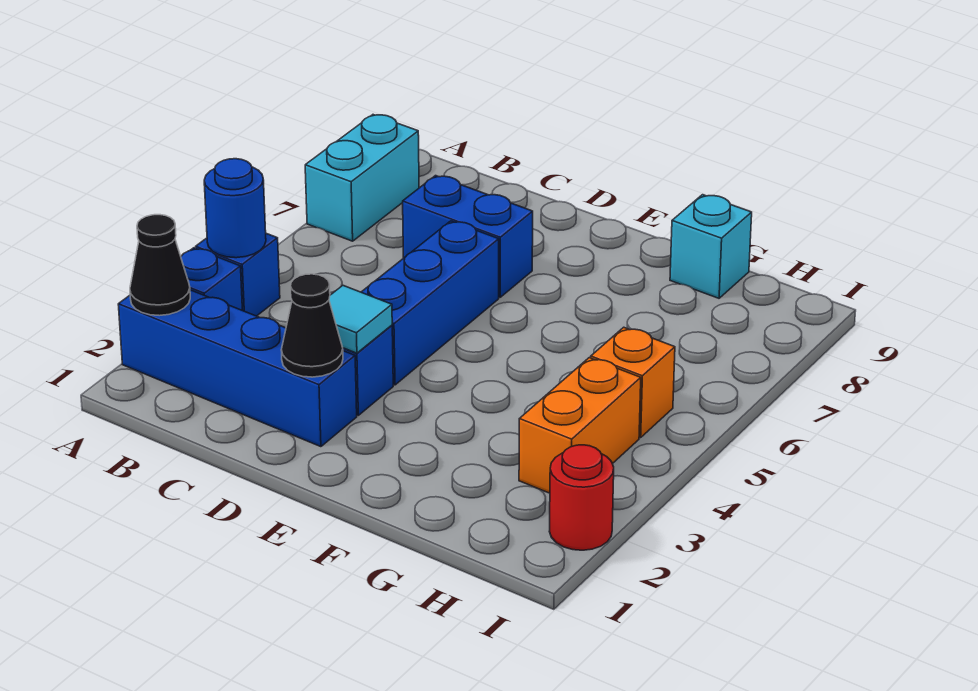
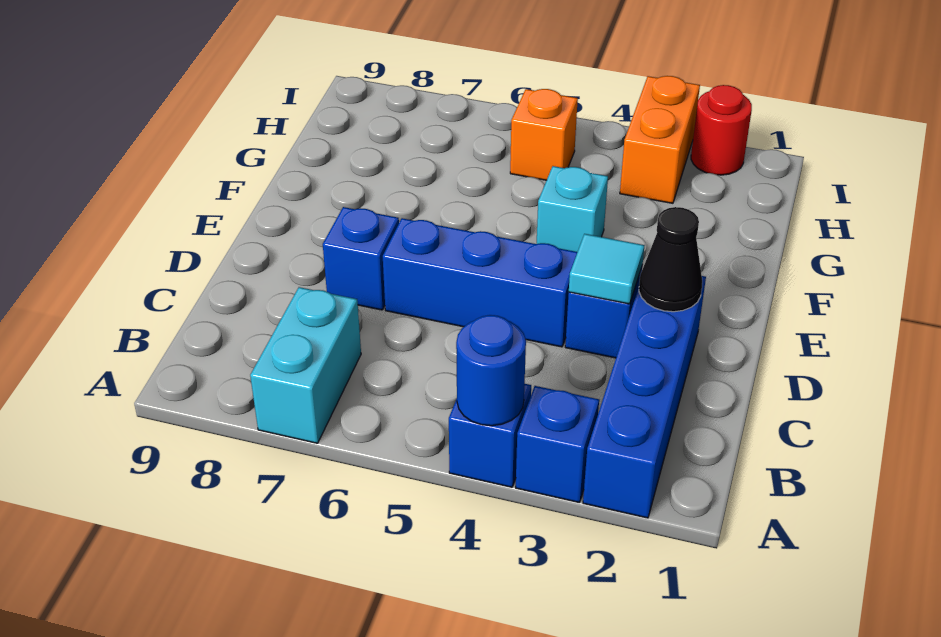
black 1x1 cone [130,215,190,316] -> none
cyan 1x2 brick [305,115,419,241] -> cyan 1x2 brick turned to [250,287,361,443]
blue 1x2 brick [403,176,533,297] -> blue 1x1 brick [323,207,399,310]
cyan 1x1 brick [670,195,752,298] -> cyan 1x1 brick moved to [537,166,608,252]
orange 1x2 brick [519,358,641,493] -> orange 1x2 brick turned to [620,76,700,203]

